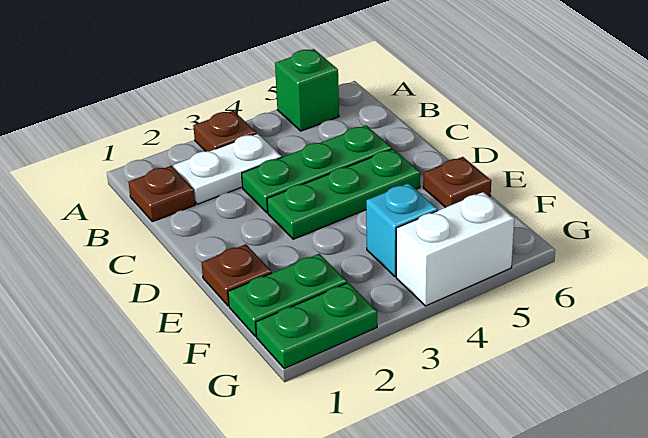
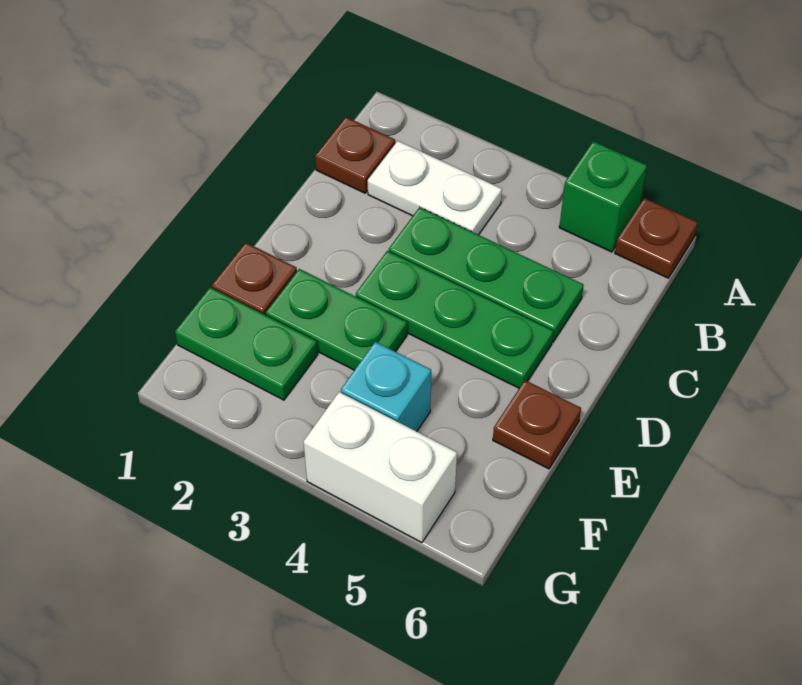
brown 1x1 plate [193,111,256,151] -> brown 1x1 plate moved to [615,198,698,278]
green 1x2 plate [256,283,377,369] -> green 1x2 plate moved to [266,269,407,370]

